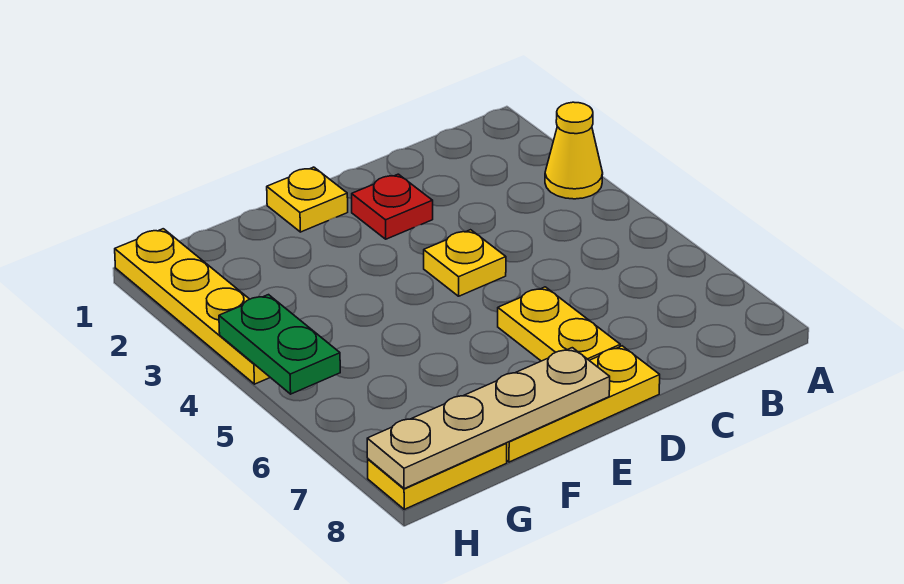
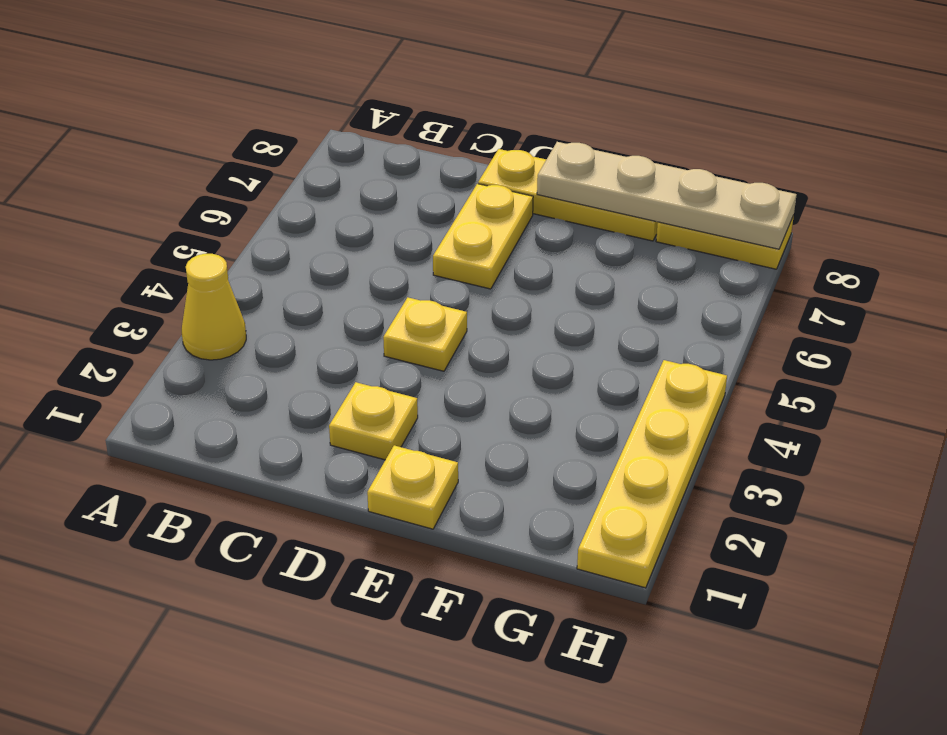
red 1x1 plate [352,174,433,239] -> yellow 1x1 plate [329,382,418,460]
green 1x2 plate [219,295,340,394] -> none

